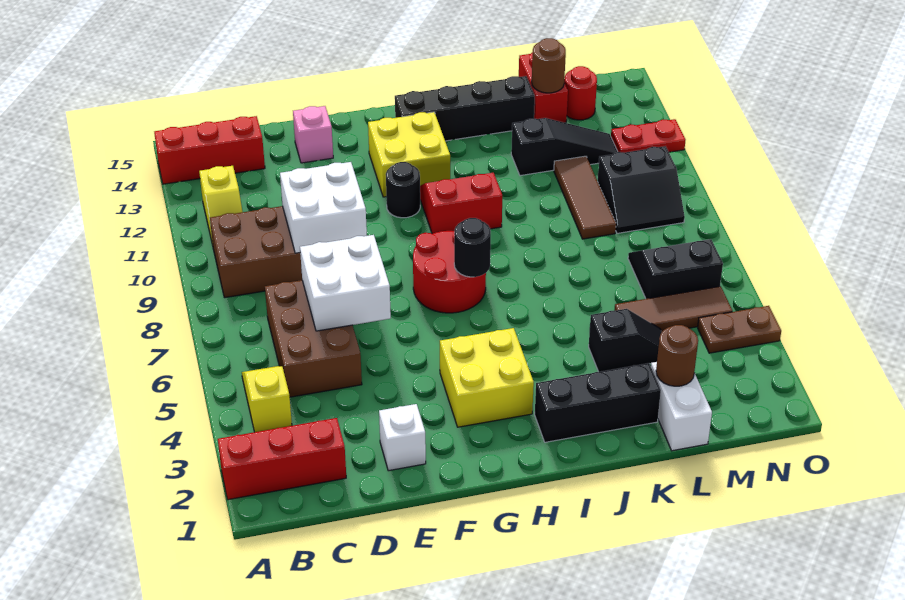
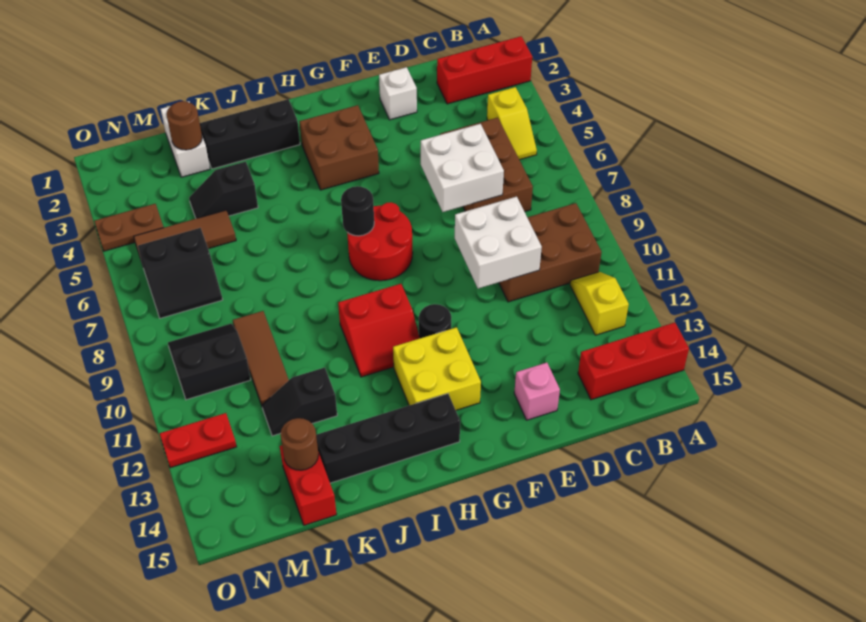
yellow 2x2 brick [440,328,534,427] -> brown 2x2 brick [299,105,379,190]
black 1x3 slope [511,118,618,176] -> black 1x2 slope [262,368,337,436]
red 1x1 round brick [564,66,597,120] -> none

